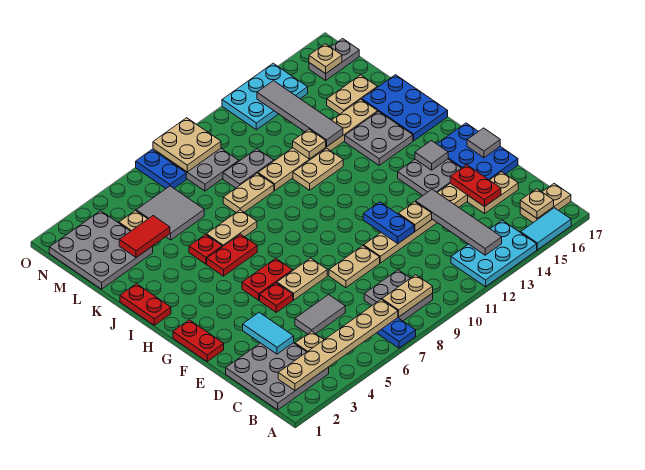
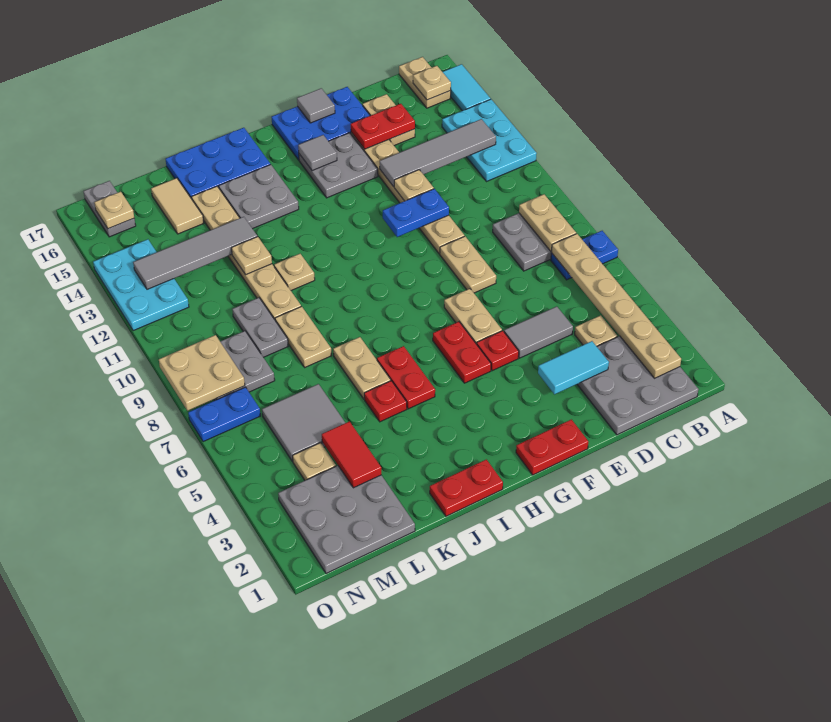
grey 1x2 tile [295,295,345,334] -> grey 1x2 tile turned to [504,306,573,358]
tan 1x2 plate [293,148,343,190] -> tan 1x1 plate [274,254,315,290]
tan 1x2 plate [327,75,377,114] -> tan 1x2 tile [151,178,204,234]

